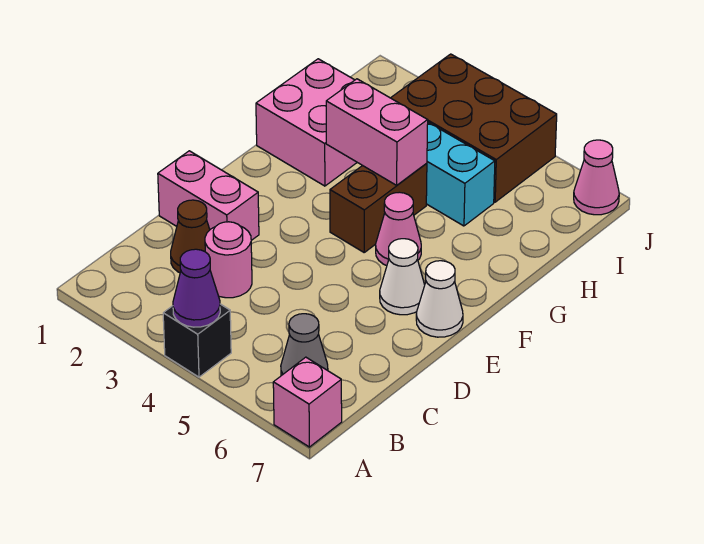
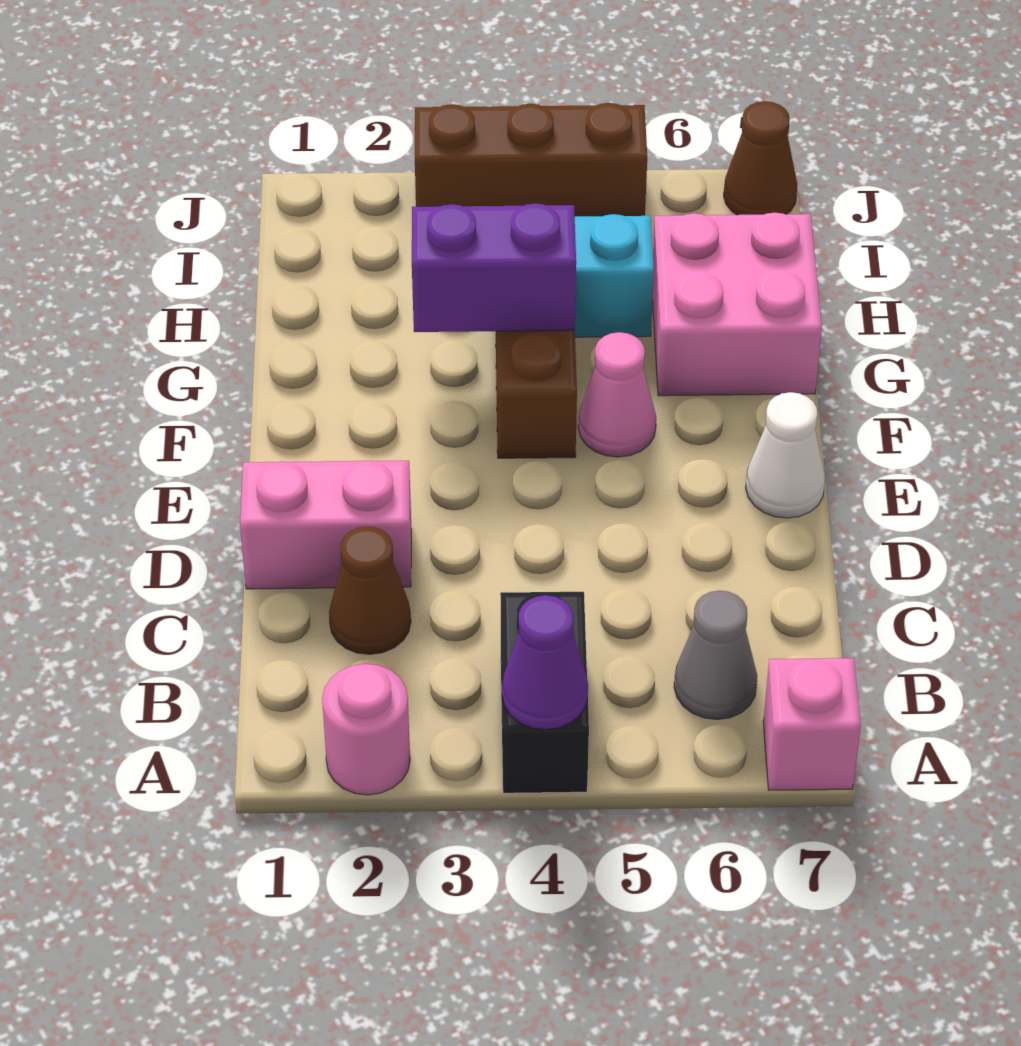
black 1x1 brick [163,304,231,377] -> black 1x2 brick [500,592,589,793]
pink 1x1 round brick [205,222,252,298] -> pink 1x1 round brick moved to [322,664,410,795]
white 1x1 cone [380,239,425,315] -> none
pink 2x2 brick [256,59,357,186] -> pink 2x2 brick moved to [653,213,822,396]
pink 1x2 brick [326,79,428,185] -> purple 1x2 brick [412,203,576,332]
brown 2x3 brick [391,54,557,202] -> brown 1x3 brick [415,103,647,217]
pink 1x1 cone [574,140,619,215] -> brown 1x1 cone [724,101,797,215]

